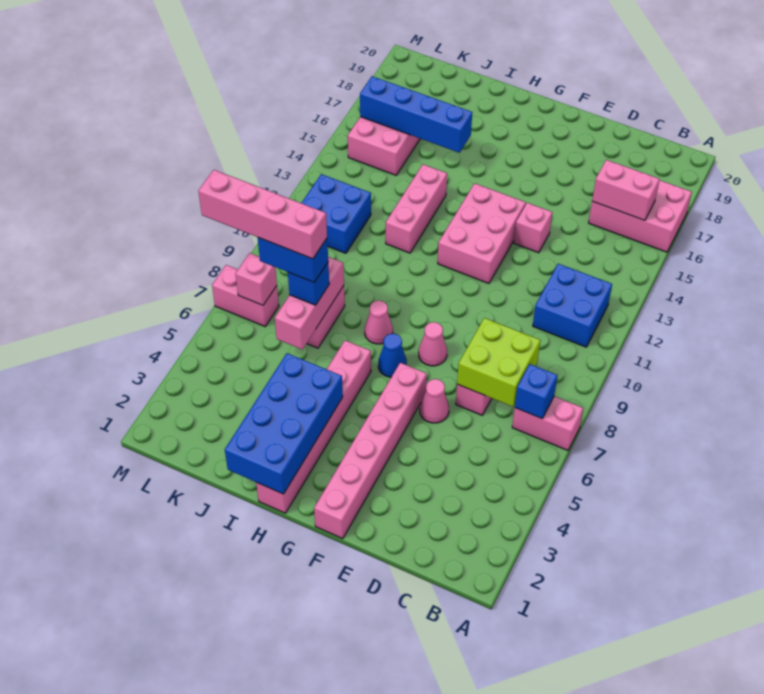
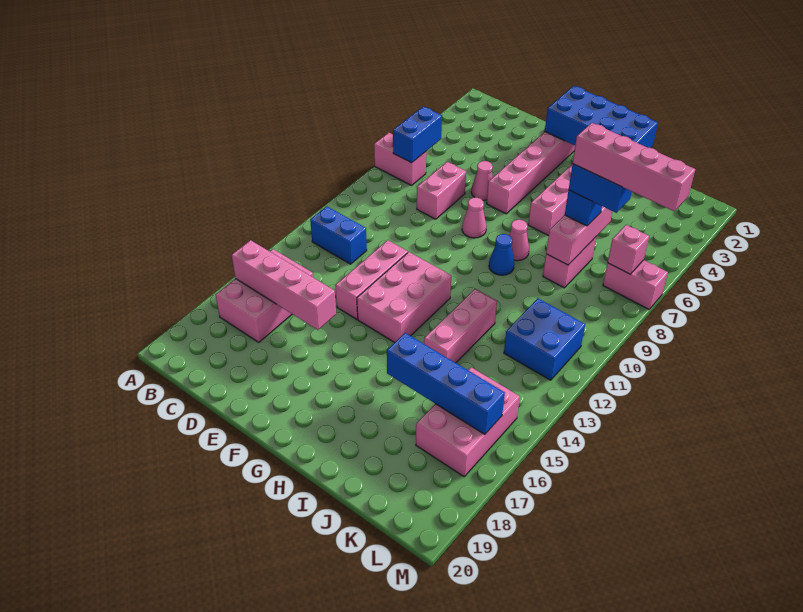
pink 2x3 brick [589,180,692,252] -> pink 2x3 brick turned to [216,249,313,342]
blue 1x1 brick [515,364,557,418] -> blue 1x2 brick [393,106,442,163]
blue 2x2 brick [533,264,612,347] -> blue 1x2 brick [310,207,367,264]
pink 1x2 brick [592,160,660,220] -> pink 1x4 brick [232,240,336,330]
lime 2x2 brick [457,318,540,407] -> none
pink 1x1 brick [514,203,552,253] -> pink 1x3 brick [335,240,408,319]
blue 1x1 cone [378,333,407,377] -> blue 1x1 cone moved to [489,234,514,275]
blue 2x4 brick [225,353,343,494] -> blue 2x4 brick turned to [545,86,658,148]

